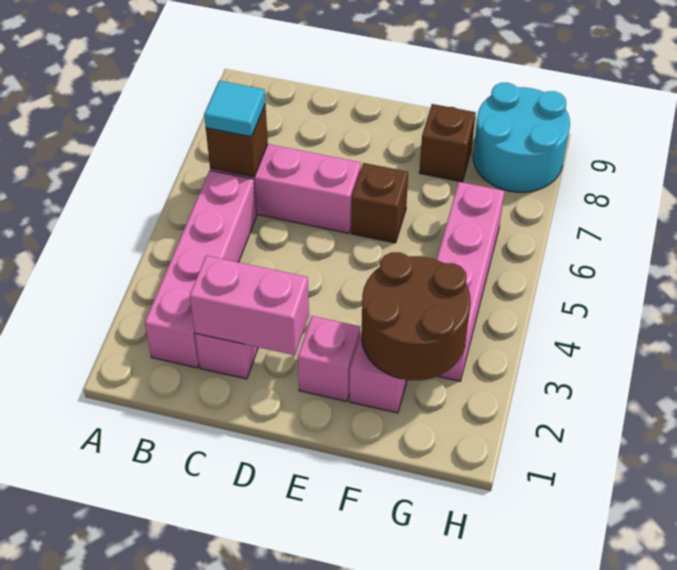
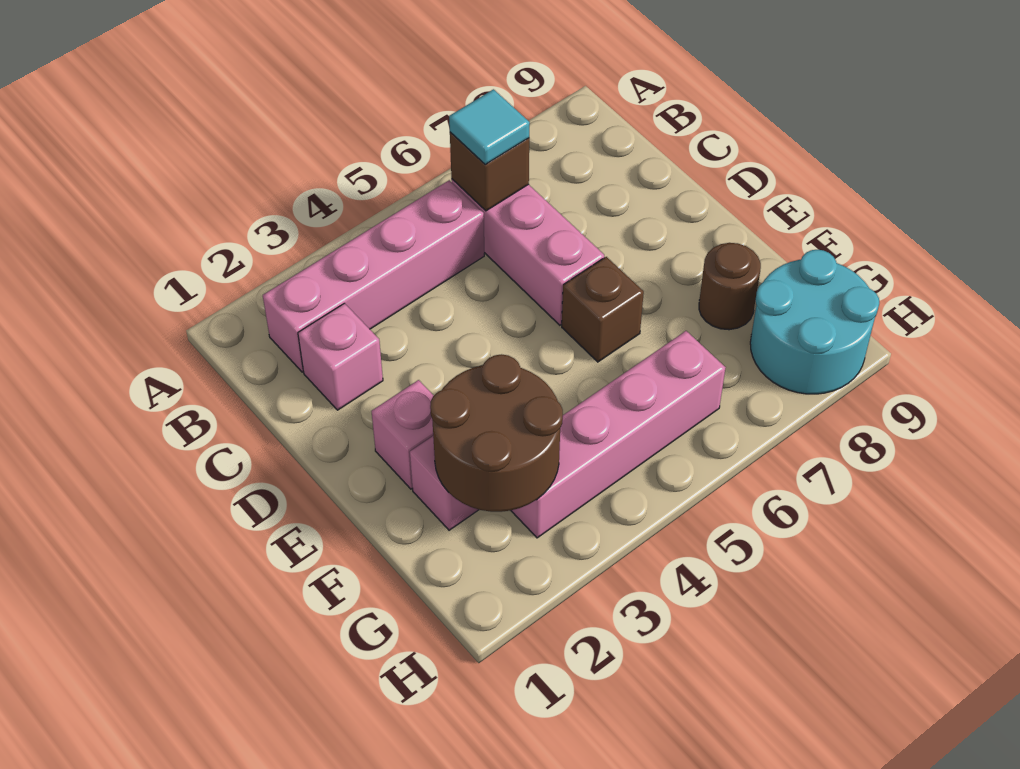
pink 1x2 brick [190,256,309,355] -> none
brown 1x1 brick [419,104,476,182] -> brown 1x1 round brick [699,243,761,330]

